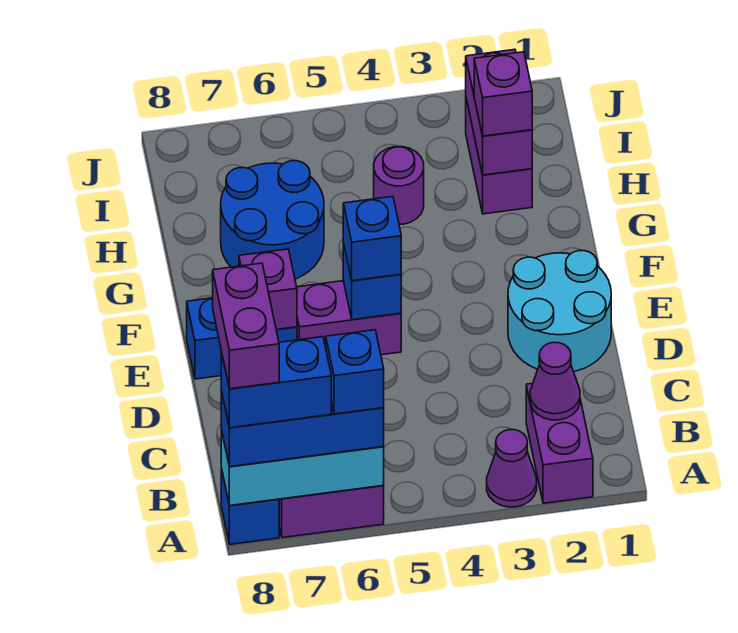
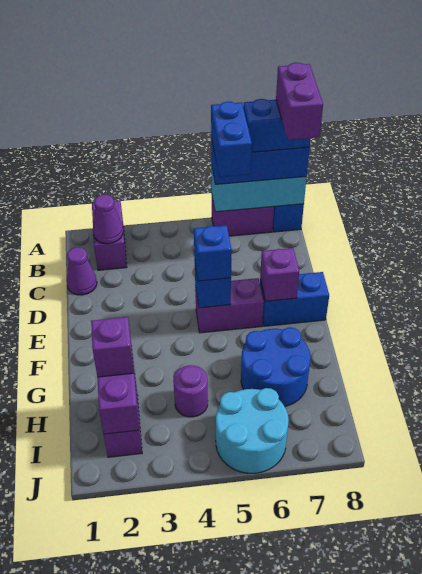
purple 1x1 cone [487,430,537,507] -> purple 1x1 cone moved to [67,247,97,295]
blue 1x1 brick [326,330,384,414] -> blue 1x2 brick [211,102,252,177]
cyan 2x2 round brick [508,251,611,372] -> cyan 2x2 round brick moved to [216,388,289,473]

